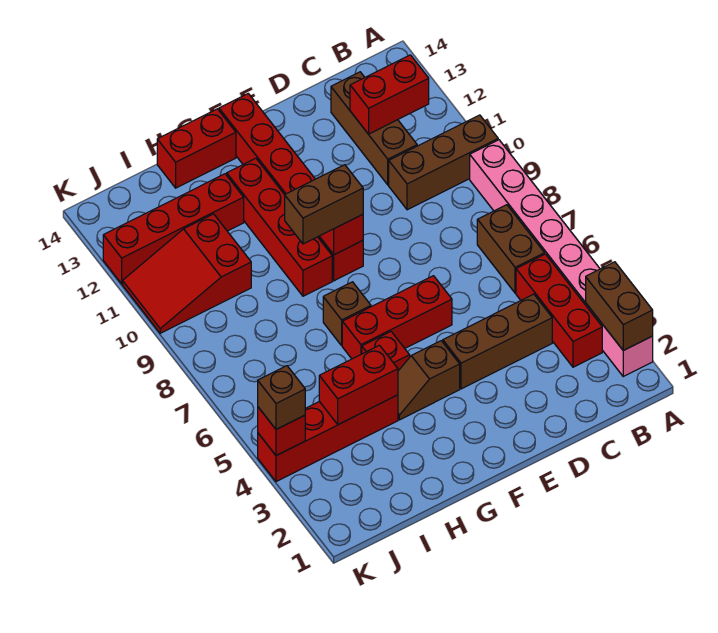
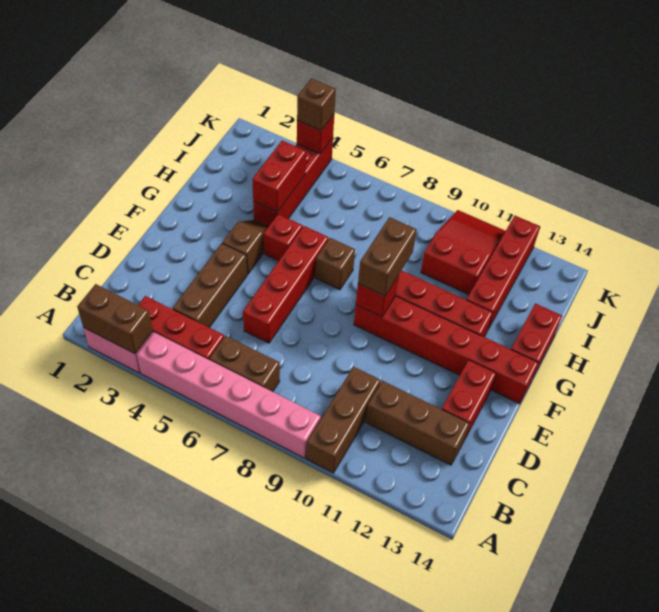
red 1x2 brick [350,55,429,134] -> red 1x2 brick moved to [442,360,496,438]
red 1x3 brick [342,276,452,359] -> red 1x4 brick [243,226,329,343]

